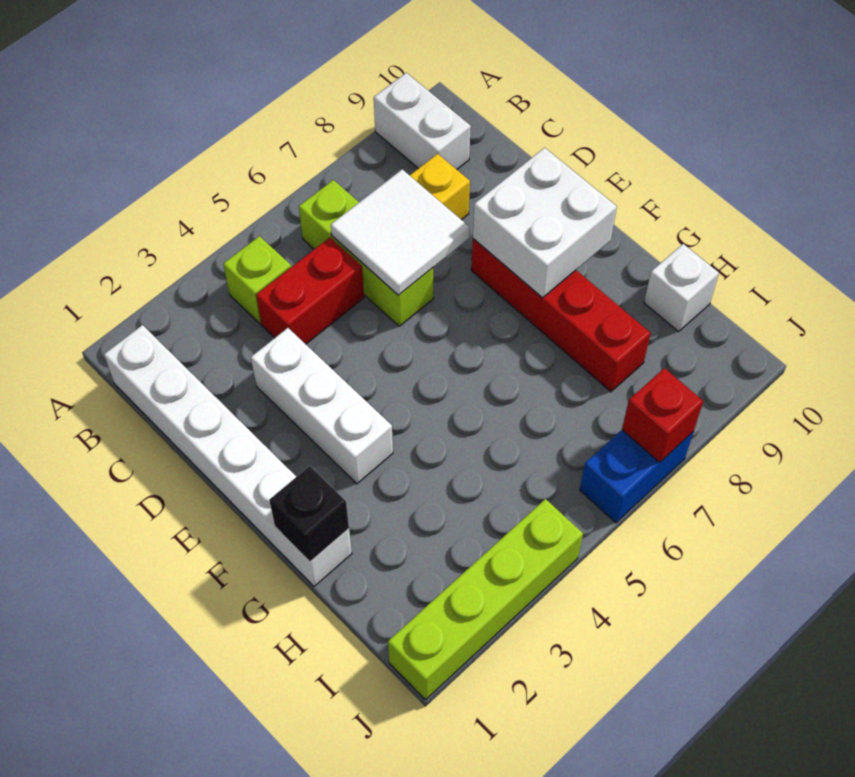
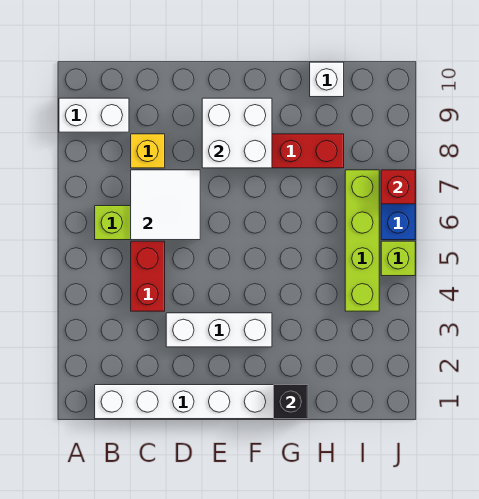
lime 1x1 brick [223,236,291,324] -> lime 1x1 brick moved to [381,241,415,276]
lime 1x4 brick [388,499,583,700] -> lime 1x4 brick moved to [345,170,379,311]

